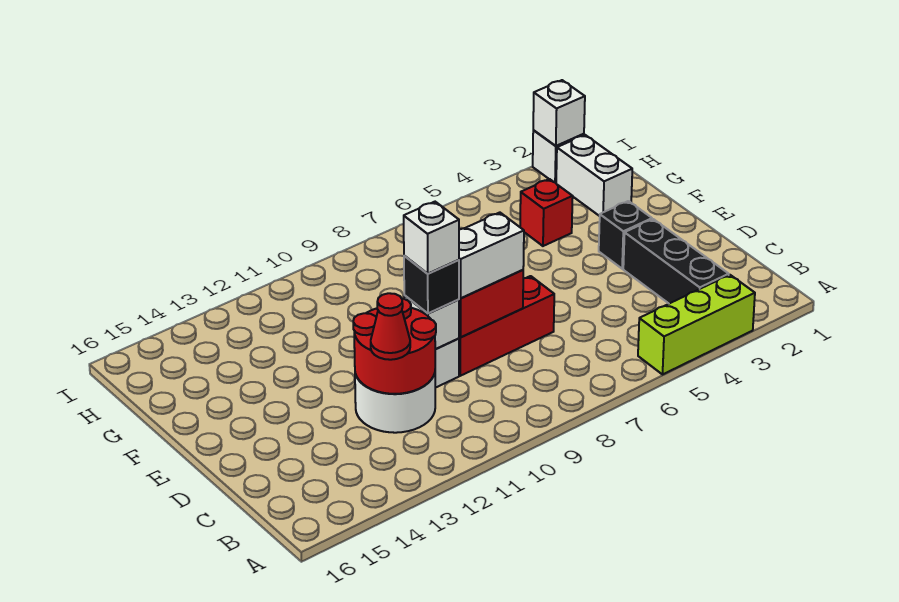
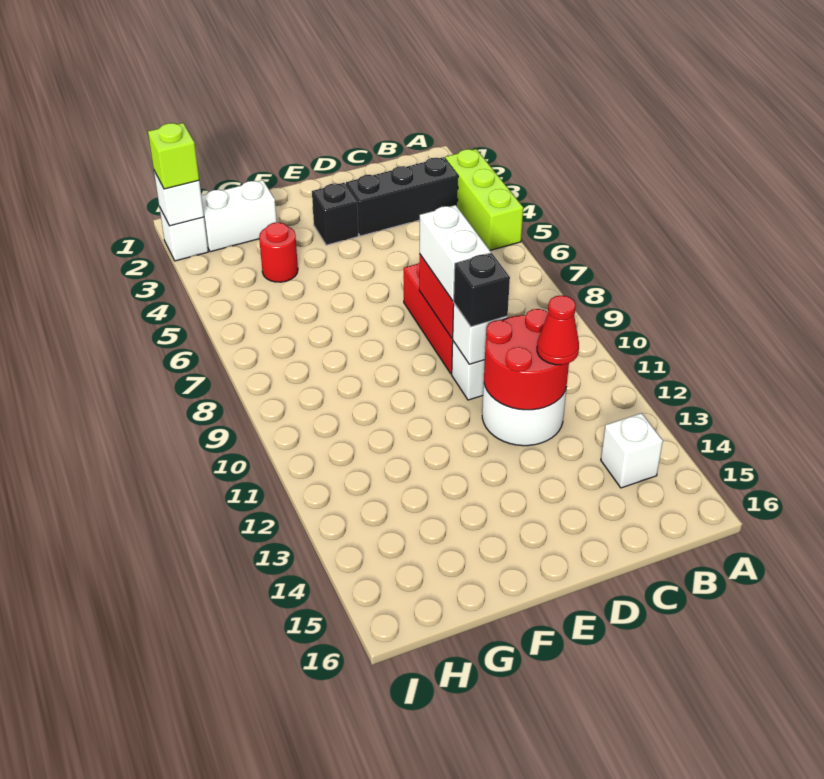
white 1x1 brick [404,202,459,274] -> white 1x1 brick moved to [601,413,663,488]
red 1x1 brick [520,179,573,246] -> red 1x1 round brick [259,222,298,282]
none -> lime 1x1 brick [148,123,199,189]

